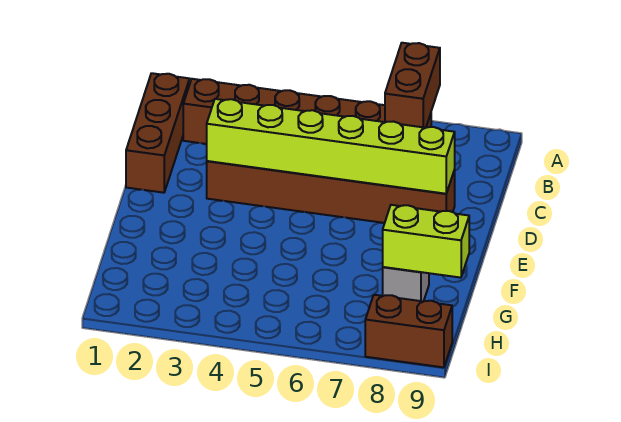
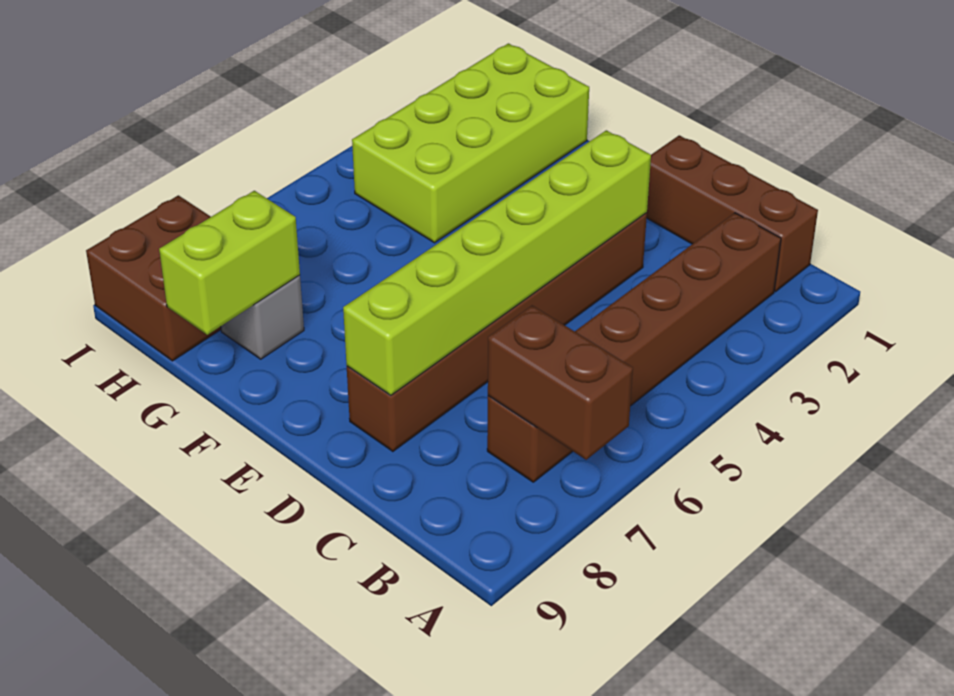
none -> lime 2x4 brick [352,43,589,243]
brown 1x2 brick [365,295,452,367] -> brown 2x2 brick [86,195,221,361]

